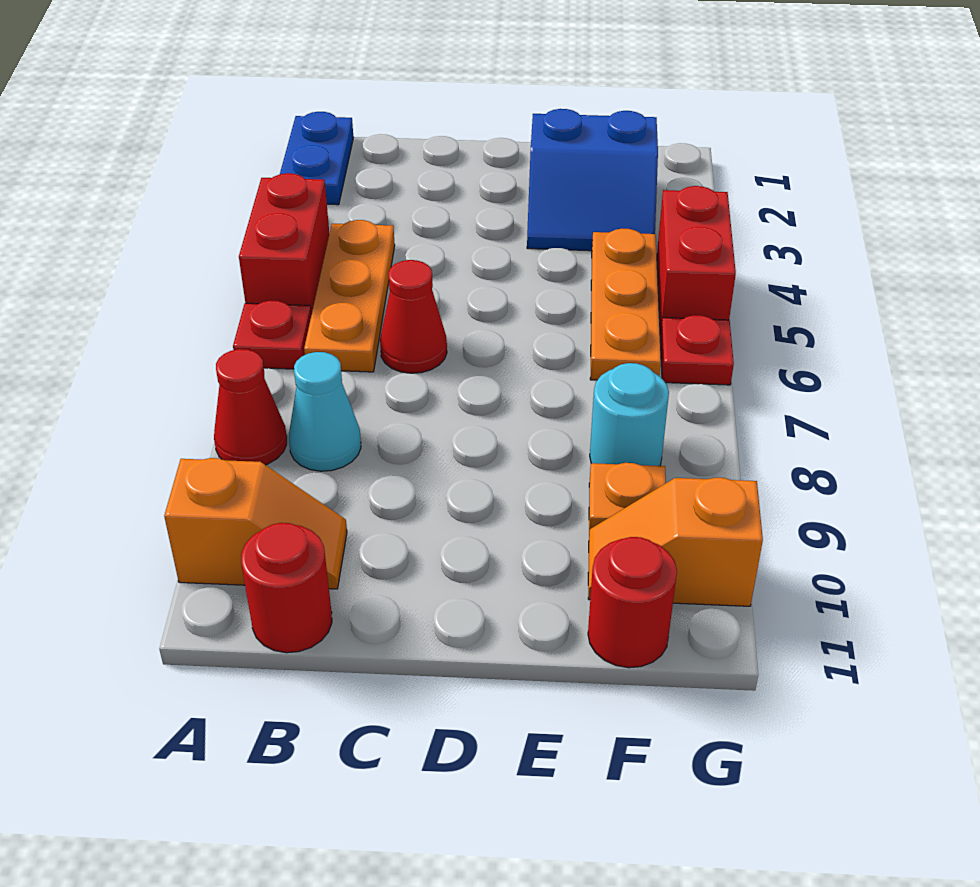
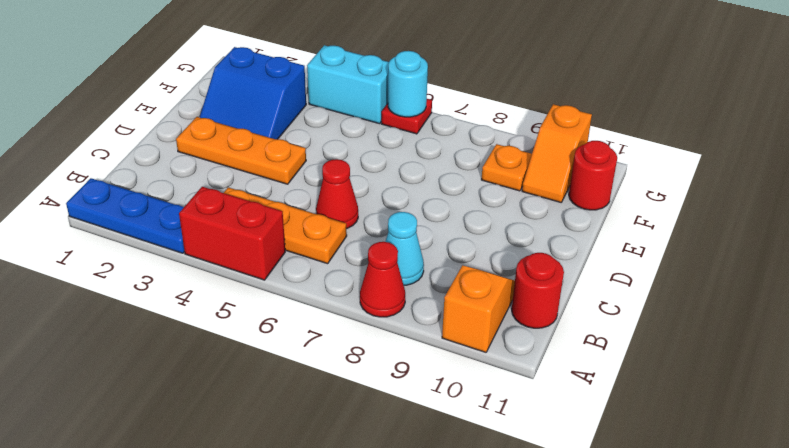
blue 1x2 plate [280,112,353,205] -> blue 1x3 plate [66,178,185,253]
red 1x1 plate [233,301,311,369] -> none
blue 2x2 slope [527,109,658,251] -> blue 2x2 slope turned to [200,47,306,139]
orange 1x3 plate [590,229,661,380] -> orange 1x3 plate moved to [176,117,306,184]
cyan 1x1 round brick [590,363,669,466] -> cyan 1x1 round brick moved to [388,51,428,117]
red 1x2 brick [657,186,736,336] -> cyan 1x2 brick [307,45,389,124]

